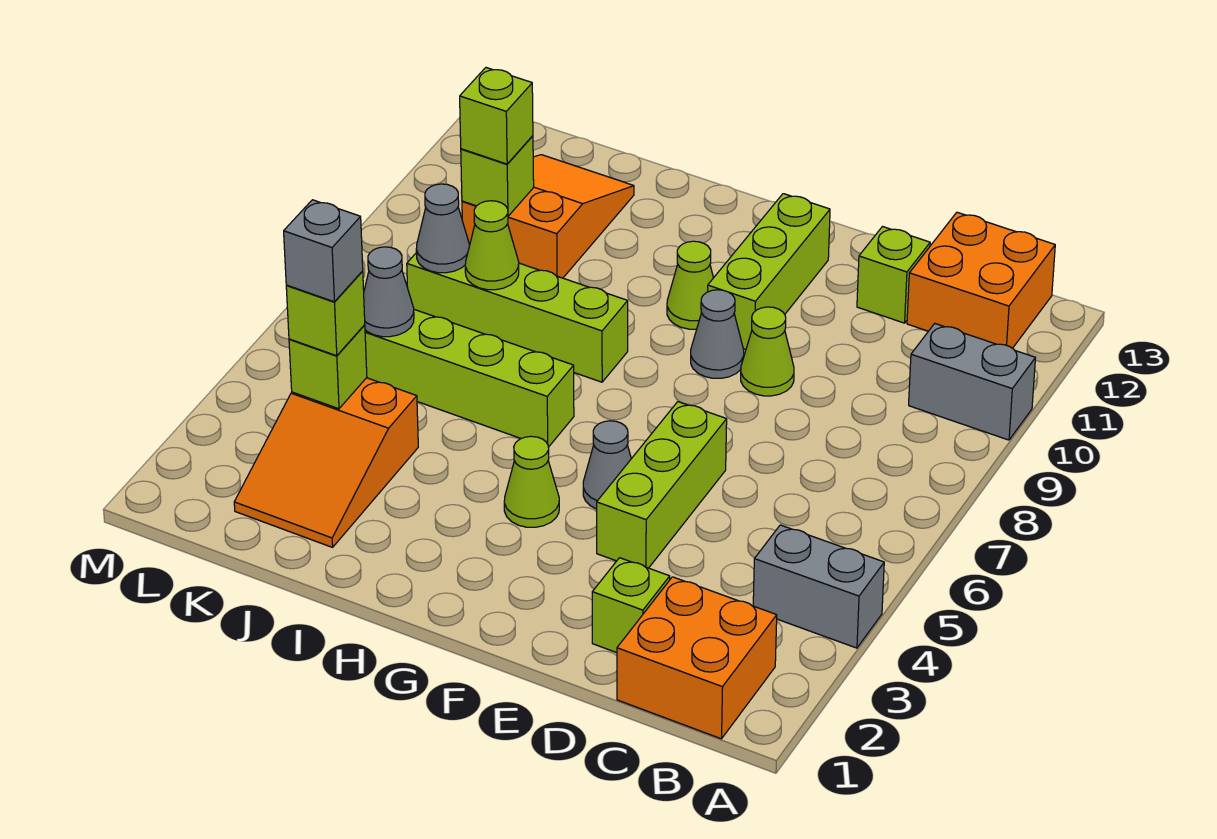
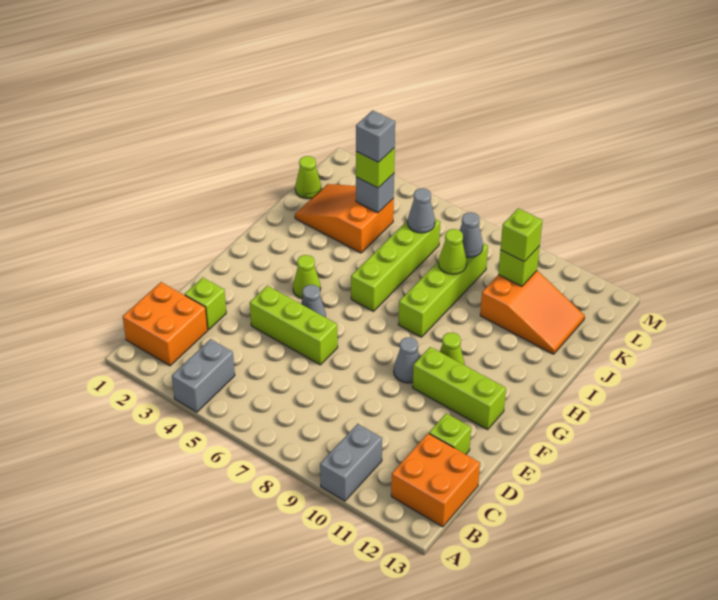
lime 1x1 cone [741,307,794,396] -> lime 1x1 cone moved to [295,156,321,199]
lime 1x1 brick [289,325,367,409] -> grey 1x1 brick [356,174,394,213]

